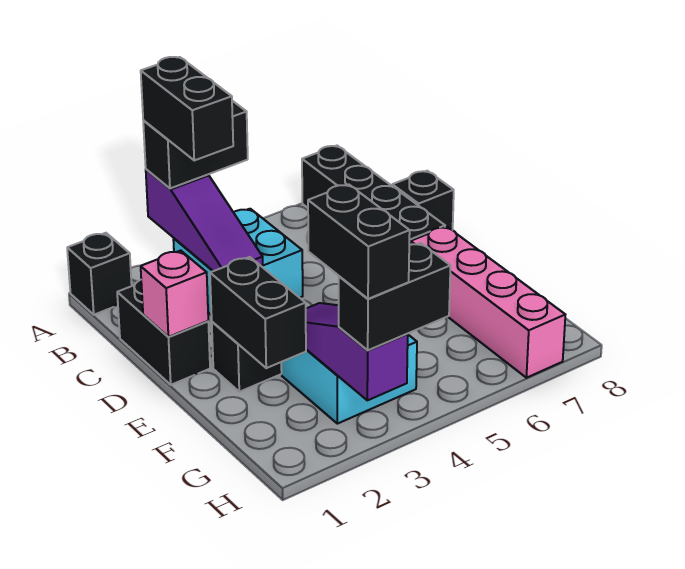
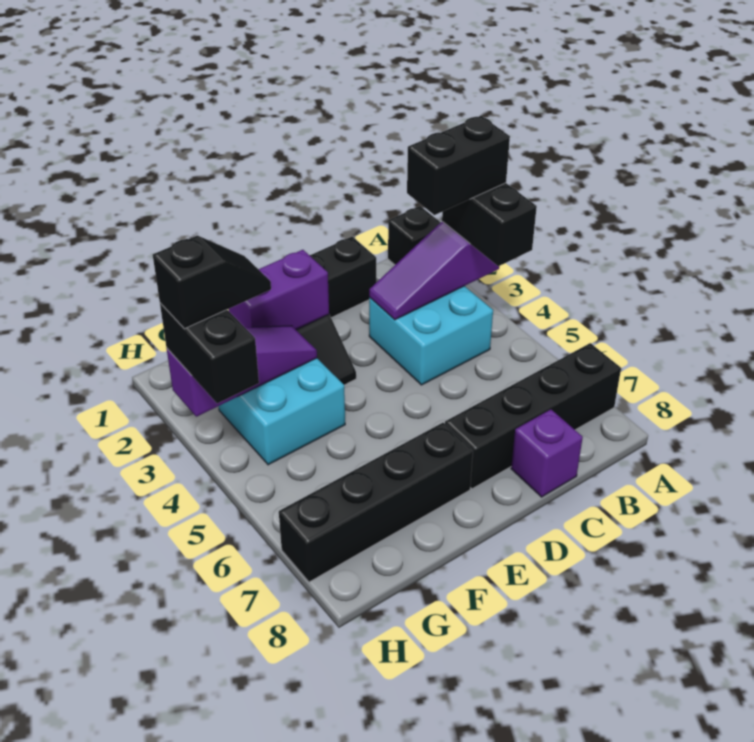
black 1x1 brick [392,171,454,230] -> purple 1x1 brick [511,410,583,497]
pink 1x1 brick [141,251,208,337] -> none
black 1x2 brick [210,257,306,368] -> purple 1x2 brick [229,250,329,330]
pink 1x4 brick [411,227,565,378] -> black 1x4 brick [279,423,473,582]
black 1x2 brick [308,184,410,299] -> black 1x2 slope [153,236,271,329]

